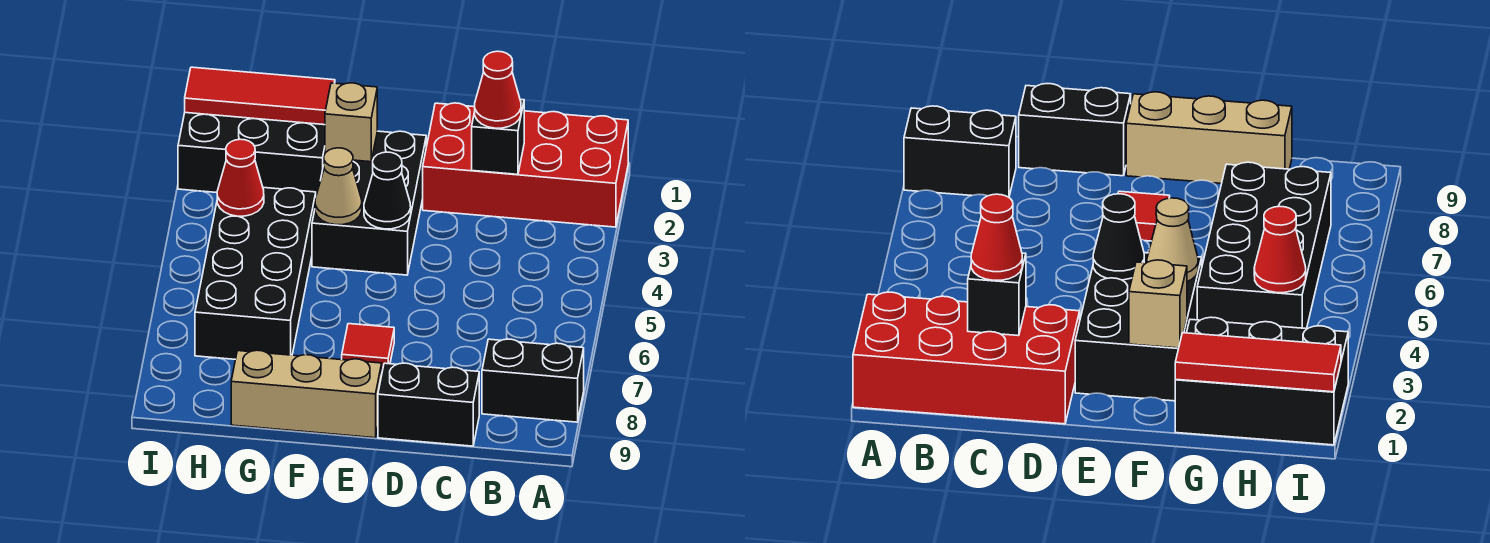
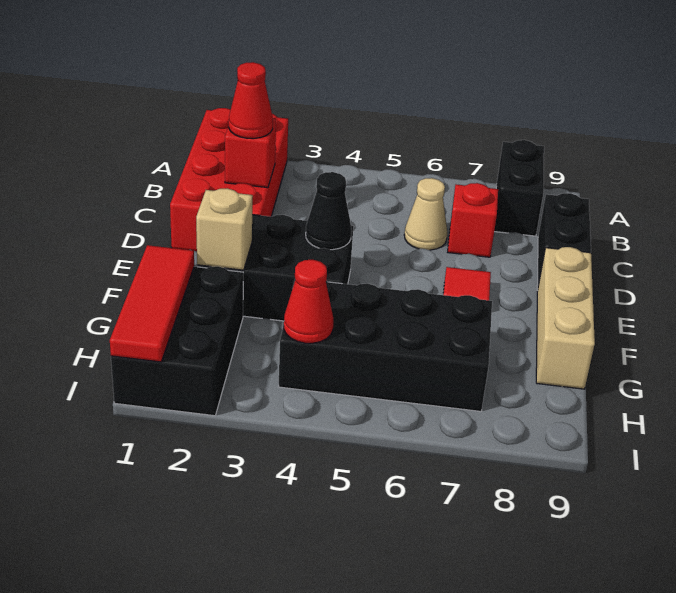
black 1x1 brick [472,99,524,174] -> red 1x1 brick [225,118,276,188]
none -> red 1x1 brick [448,183,498,257]
tan 1x1 cone [315,148,362,225] -> tan 1x1 cone moved to [404,178,447,250]

